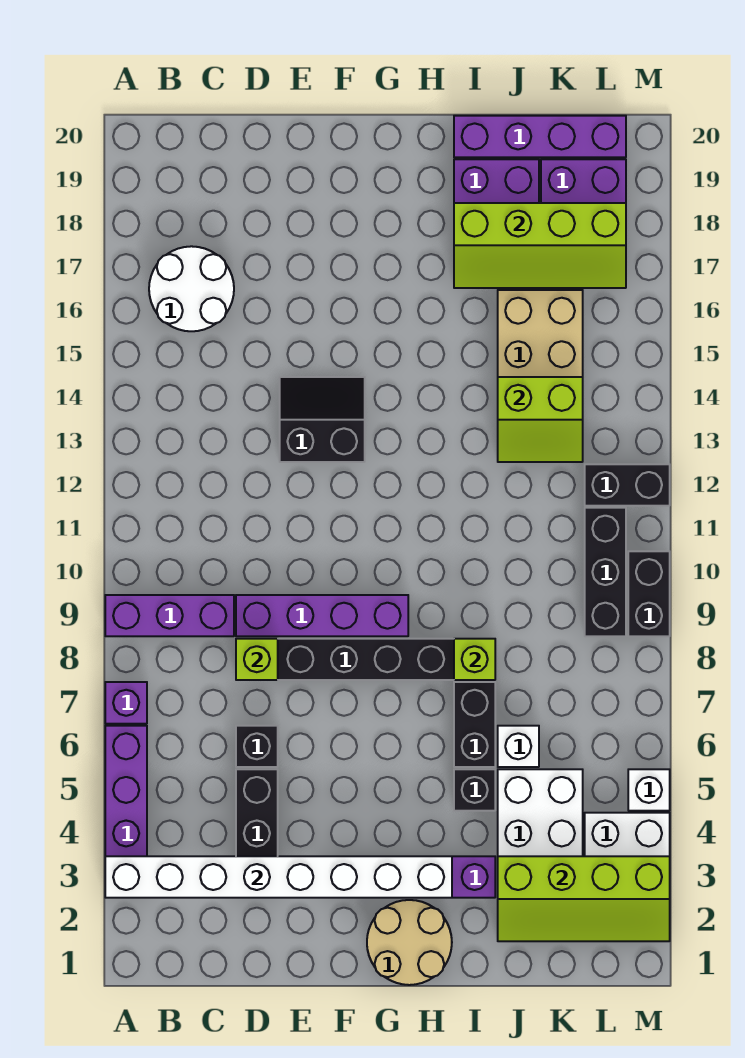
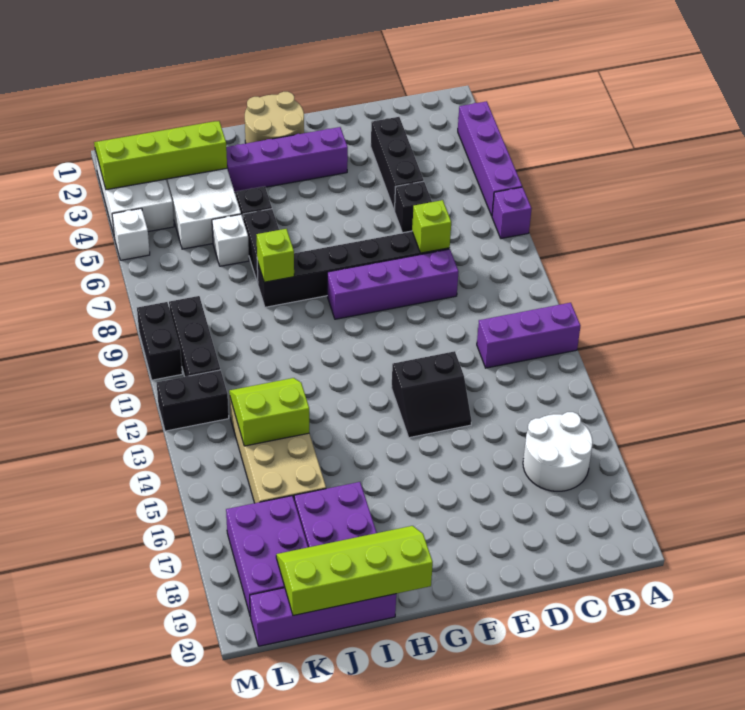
white 1x8 brick [105,856,452,898] -> none
purple 1x3 brick [105,595,234,636] -> purple 1x3 brick moved to [477,303,580,368]
lime 2x4 slope [454,203,626,288] -> lime 2x4 slope moved to [276,526,433,616]

